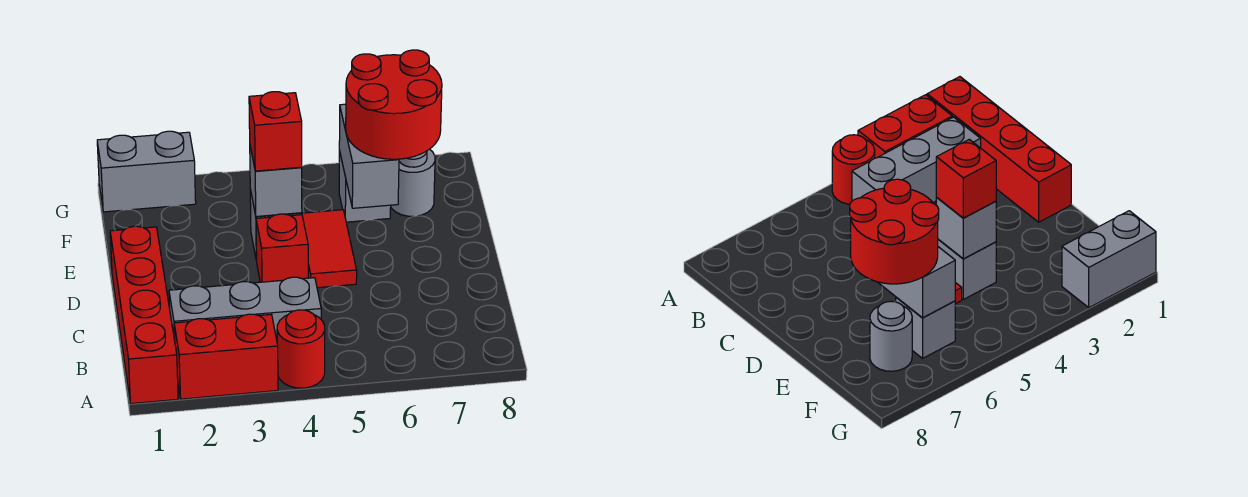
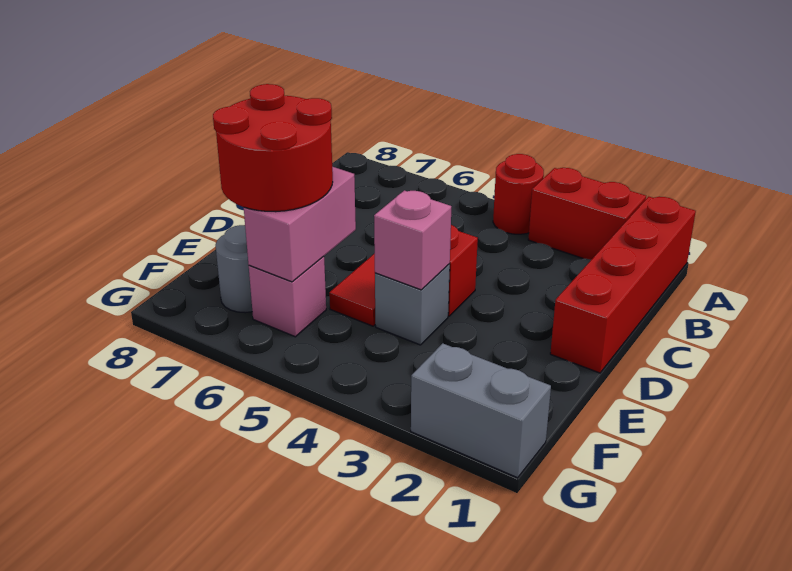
grey 1x3 brick [169,277,321,340] -> none
grey 1x1 brick [250,147,302,217] -> pink 1x1 brick [374,190,451,290]
red 1x1 brick [249,92,302,171] -> none
grey 1x2 brick [339,104,399,208] -> pink 1x2 brick [244,167,356,282]
grey 1x1 brick [339,150,391,222] -> pink 1x1 brick [249,256,326,337]

